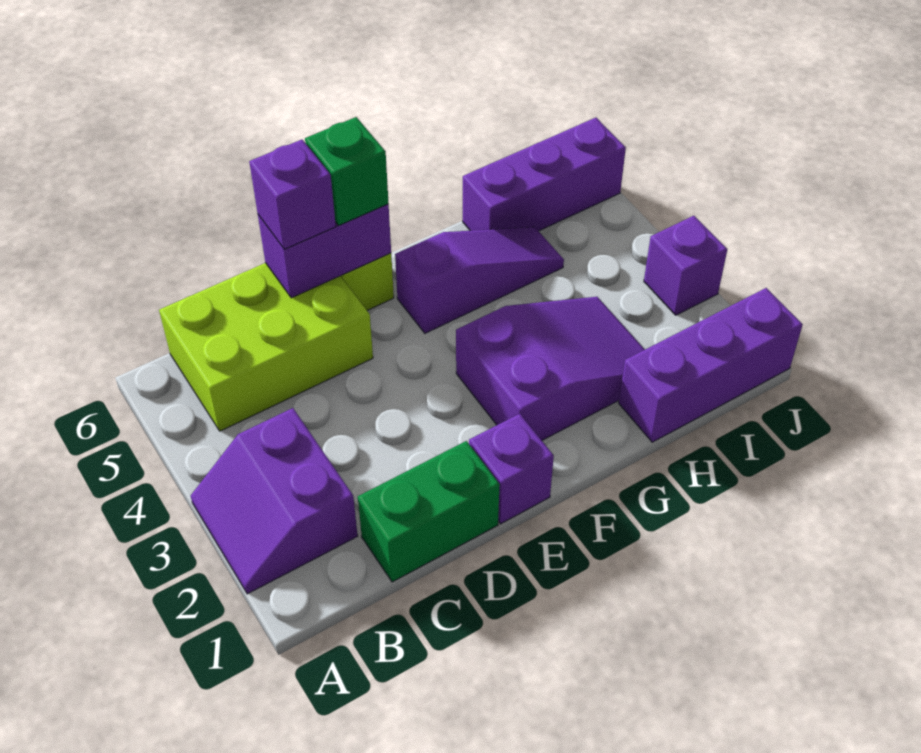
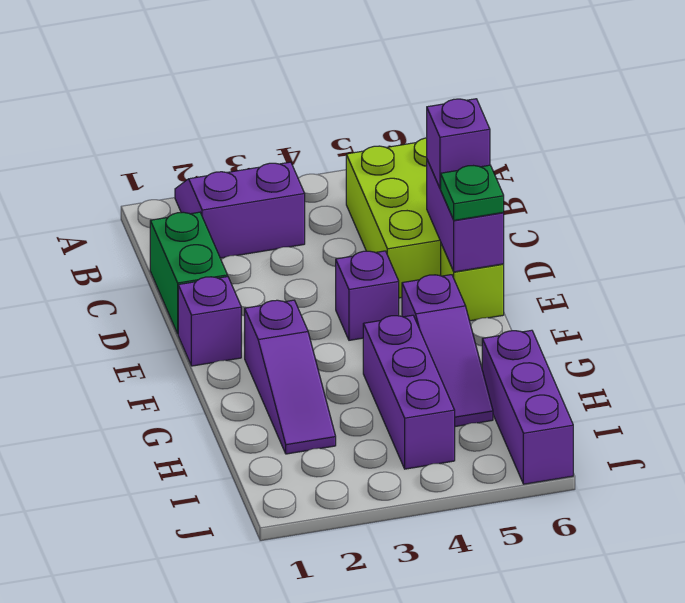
green 1x1 brick [305,117,389,226] -> green 1x1 plate [441,165,504,220]
purple 2x3 slope [456,297,645,440] -> purple 1x3 slope [245,300,336,454]
purple 1x3 brick [619,288,803,442] -> purple 1x3 brick moved to [363,315,455,469]
purple 1x1 brick [644,216,727,315] -> purple 1x1 brick moved to [336,251,399,340]

